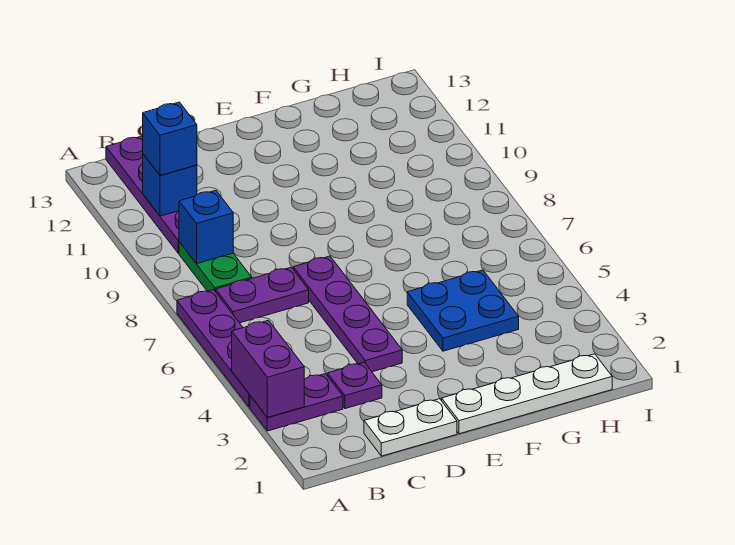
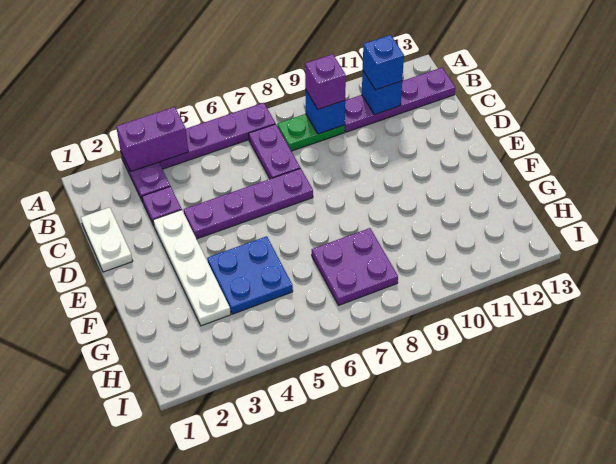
none -> purple 1x1 brick [305,54,346,109]
white 1x4 plate [442,354,612,434] -> white 1x4 plate moved to [153,210,231,326]
none -> purple 2x2 plate [312,228,398,305]

